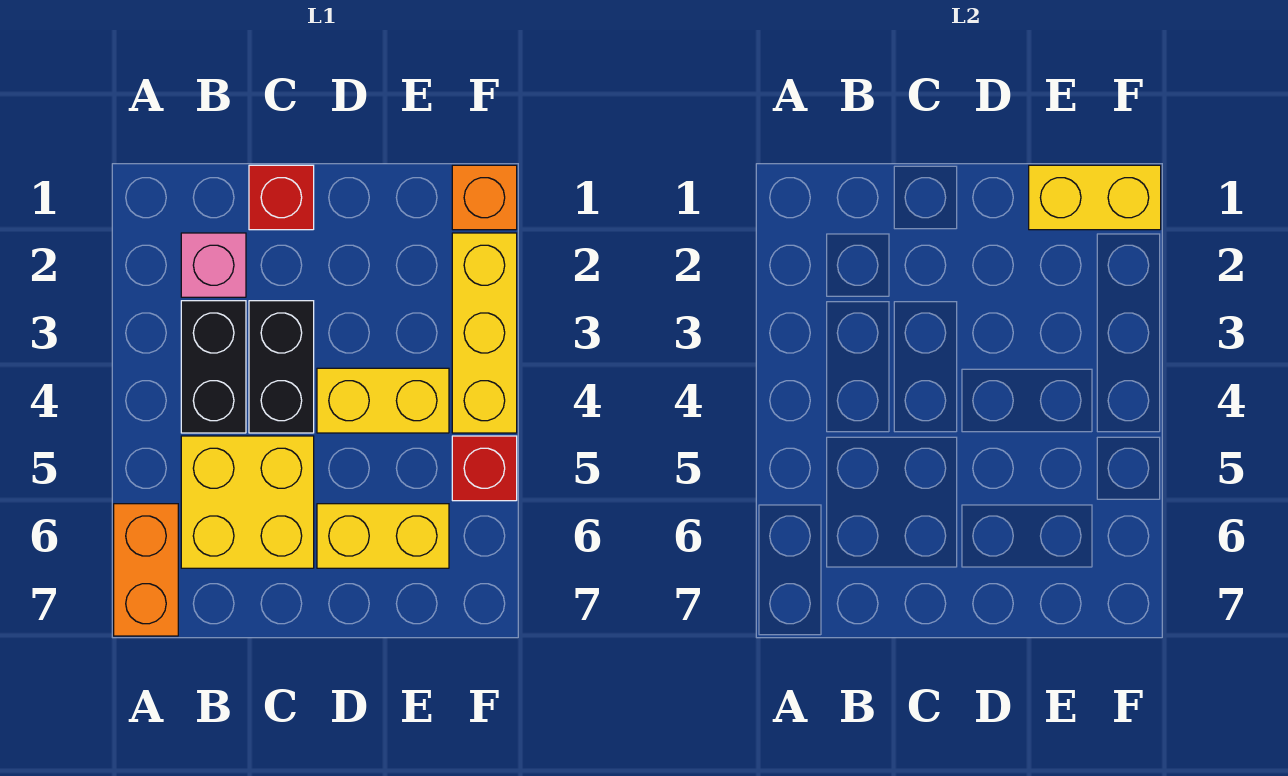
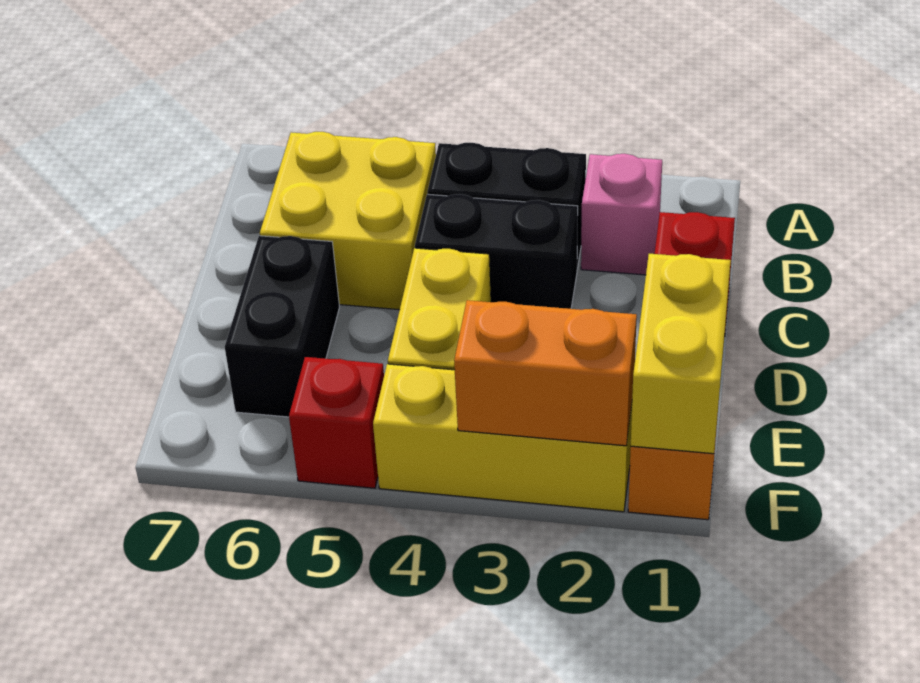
orange 1x2 brick [114,504,178,636] -> orange 1x2 brick moved to [454,300,637,446]
yellow 1x2 brick [317,504,449,568] -> black 1x2 brick [225,236,339,417]

